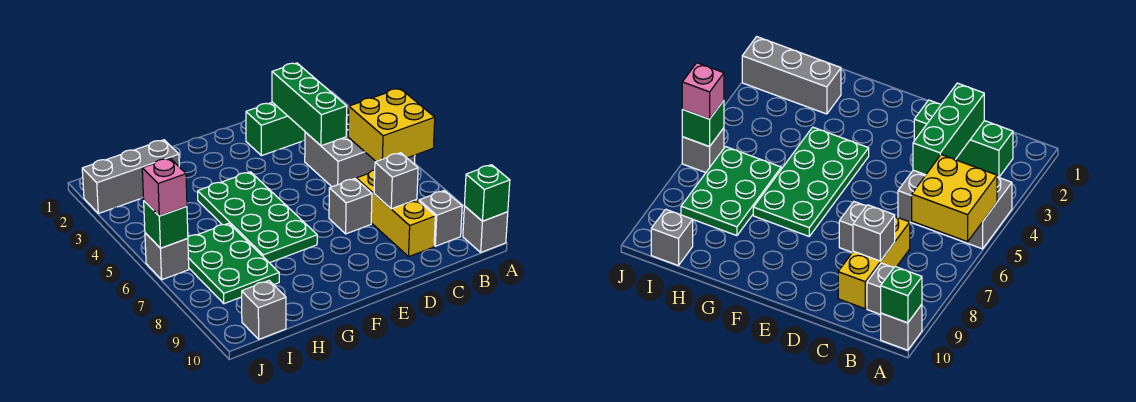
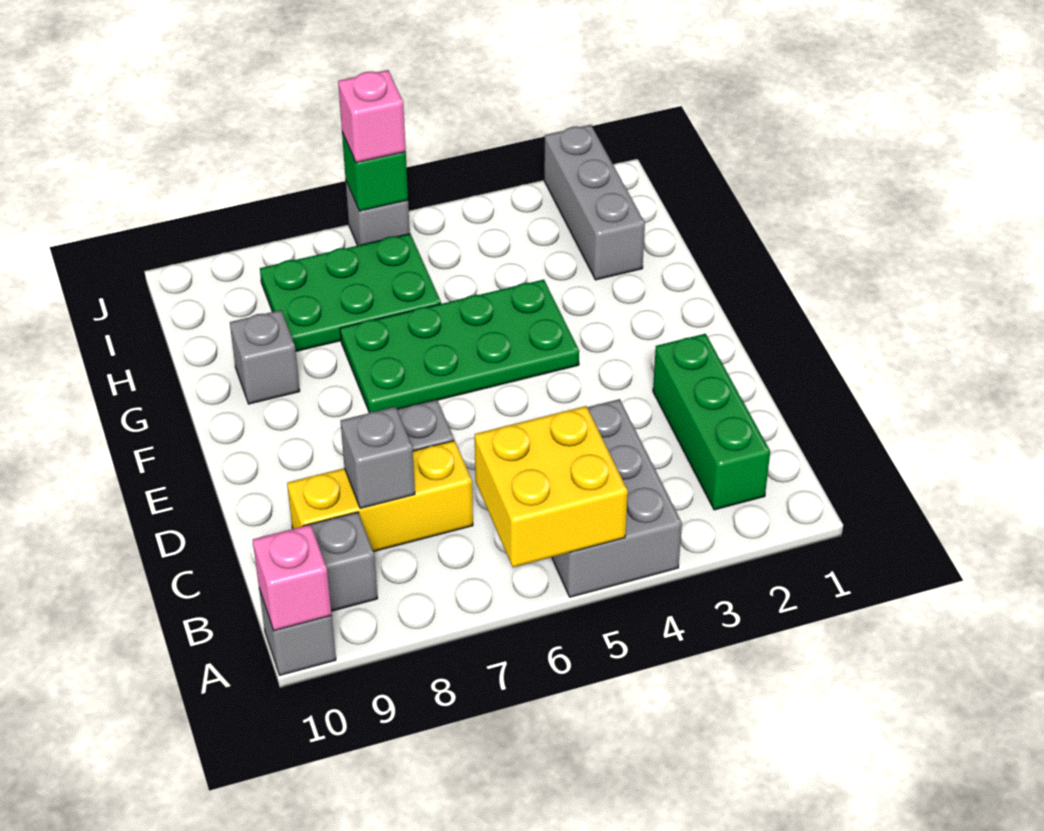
green 1x1 brick [464,165,510,221] -> pink 1x1 brick [253,524,332,631]
green 1x3 brick [272,63,347,146] -> none
grey 1x1 brick [242,281,286,339] -> grey 1x1 brick moved to [230,310,300,404]

